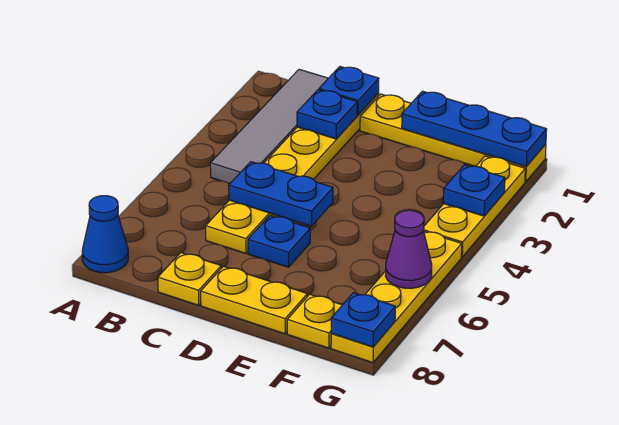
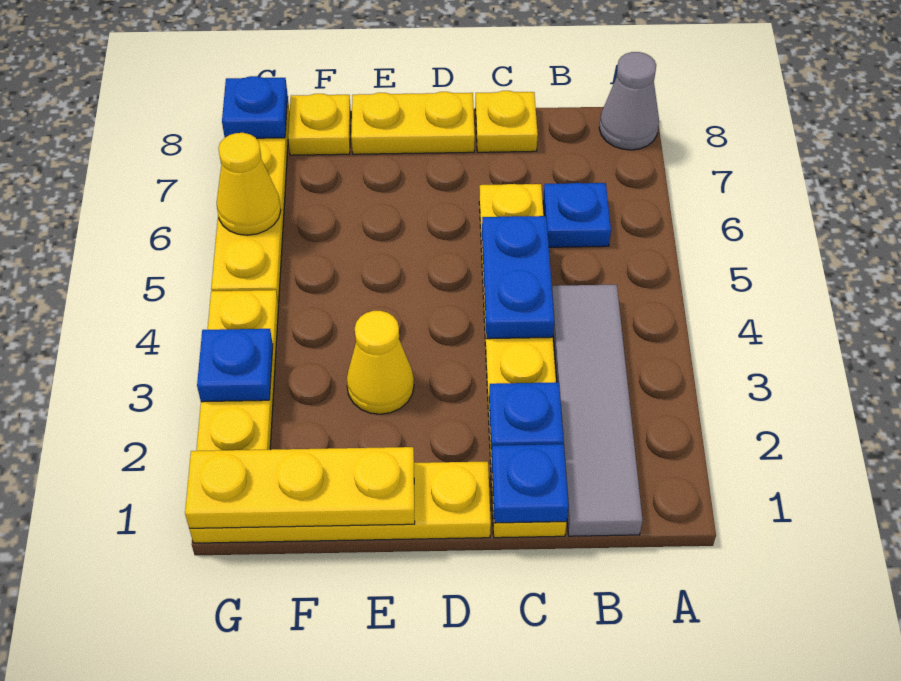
blue 1x1 cone [82,196,128,273] -> grey 1x1 cone [599,52,659,150]
blue 1x2 plate [229,162,333,226] -> blue 1x2 plate turned to [482,216,554,339]
blue 1x1 plate [248,215,310,267] -> blue 1x1 plate moved to [543,183,611,247]
blue 1x3 plate [402,91,547,166] -> yellow 1x3 plate [185,447,415,528]
none -> yellow 1x1 cone [347,311,414,414]
purple 1x1 cone [386,210,432,288] -> yellow 1x1 cone [217,133,281,235]

